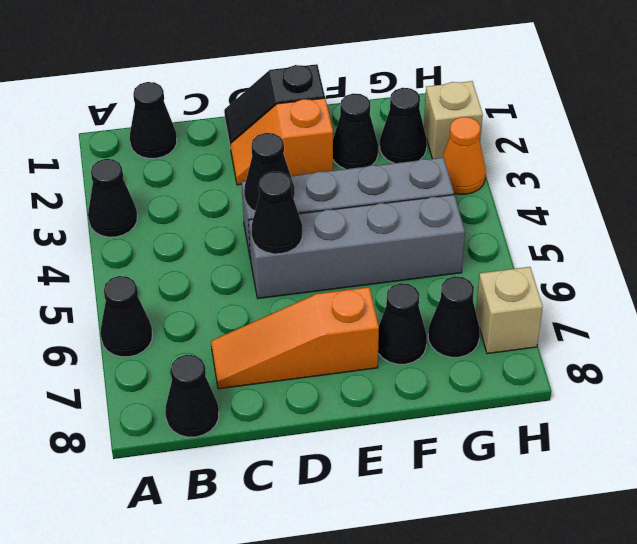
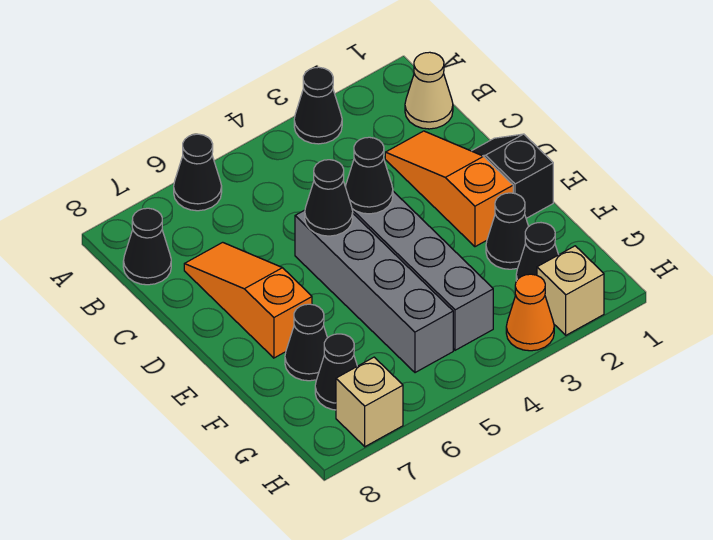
black 1x1 cone [130,82,177,158] -> tan 1x1 cone [405,52,453,129]
orange 1x2 slope [230,98,333,185] -> orange 1x3 slope [385,131,513,247]

